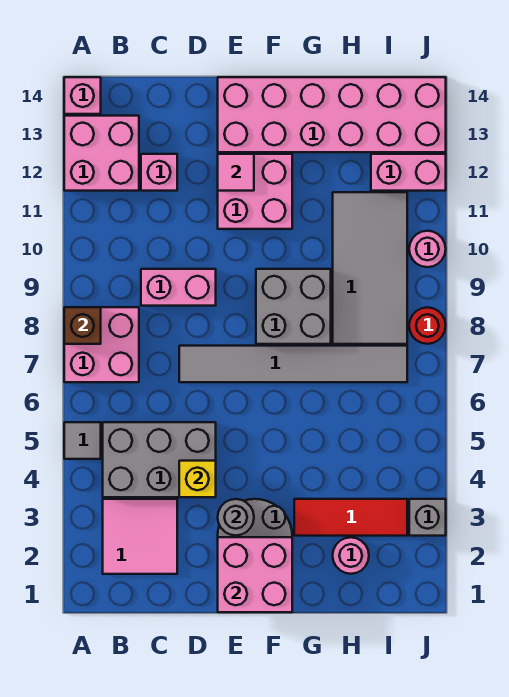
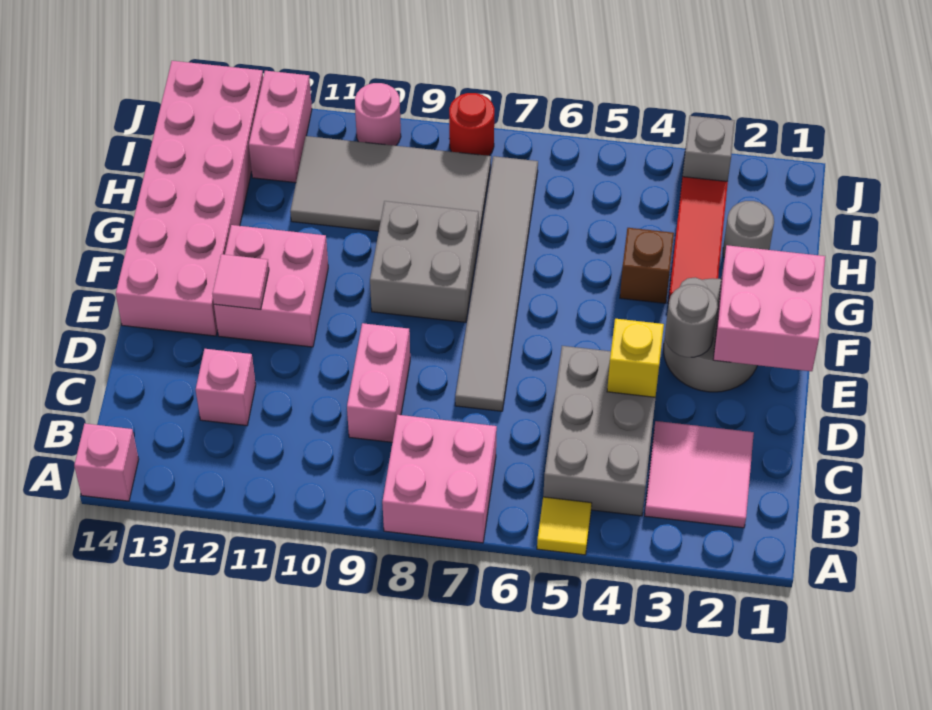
grey 1x1 tile [64,422,101,459] -> yellow 1x1 tile [537,497,592,555]
brown 1x1 brick [64,307,101,344] -> brown 1x1 brick moved to [620,228,674,303]
pink 2x2 brick [64,116,139,191] -> none
pink 1x1 round brick [333,537,369,574] -> grey 1x1 round brick [723,201,774,258]

